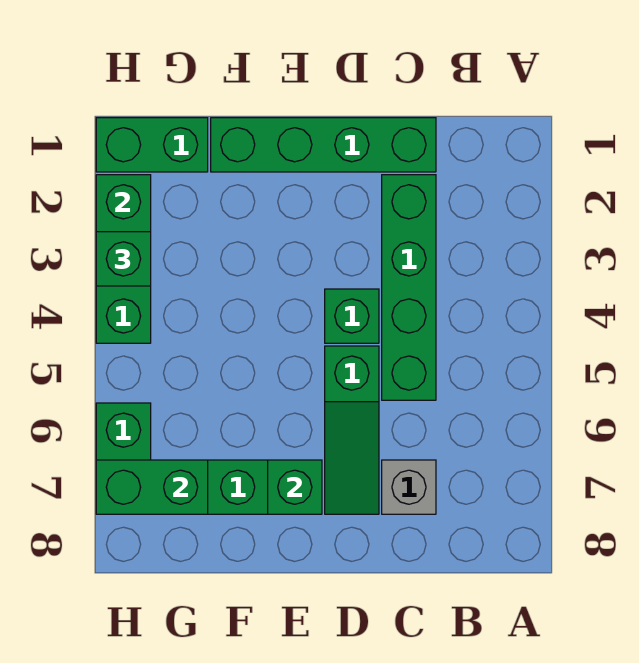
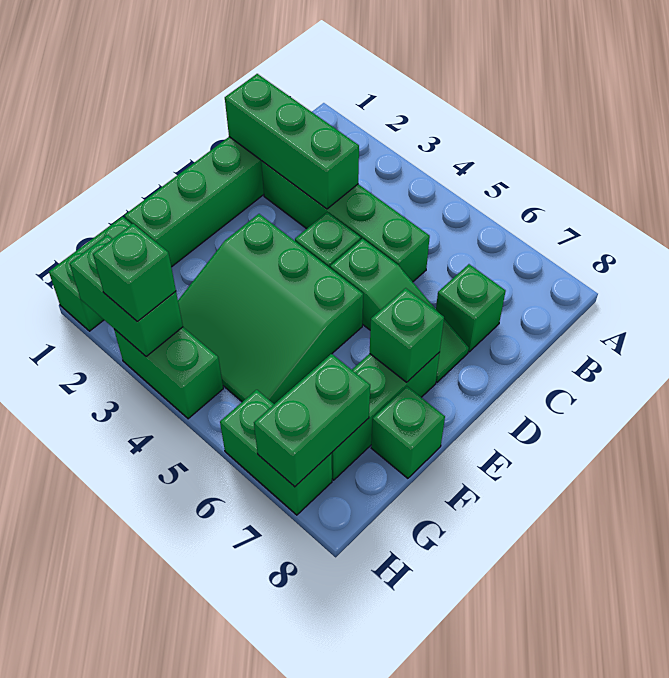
none -> green 1x3 brick [225,74,359,209]
grey 1x1 brick [382,460,436,514] -> green 1x1 brick [436,264,506,352]
none -> green 3x3 slope [178,214,363,404]
none -> green 1x1 brick [371,386,445,478]

